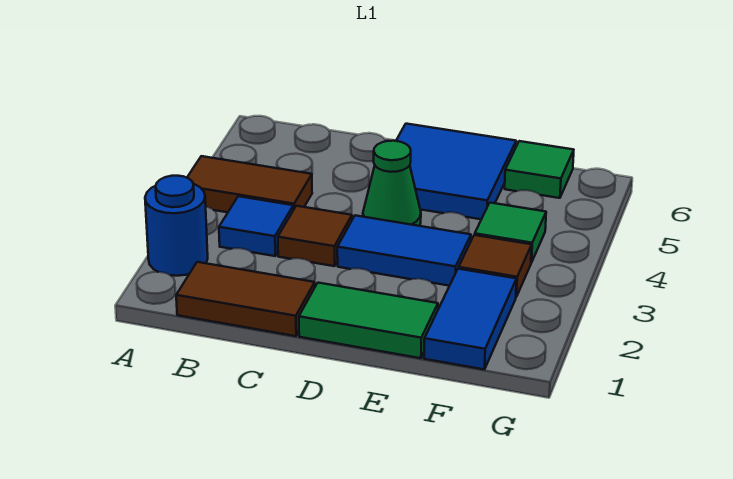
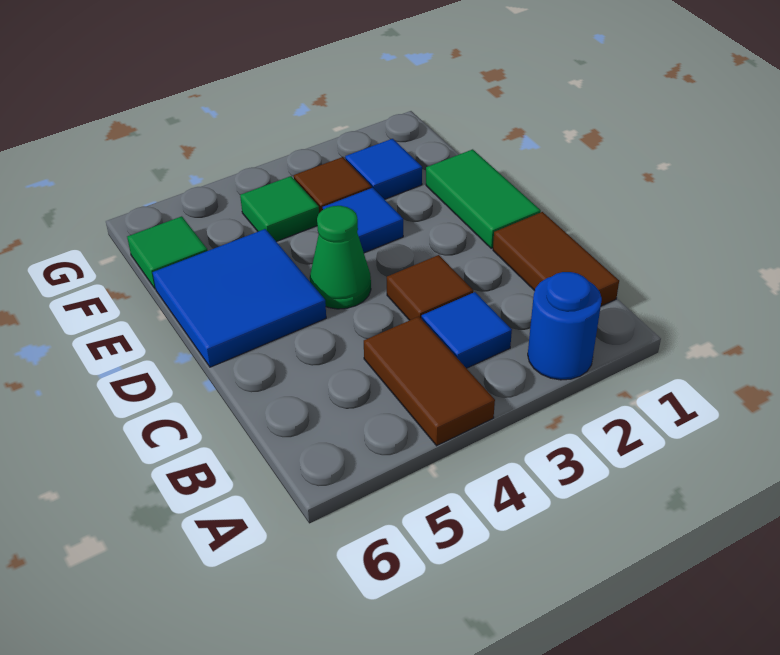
blue 1x2 tile [337,215,471,286] -> blue 1x1 tile [323,188,403,253]
blue 1x2 tile [424,269,517,369] -> blue 1x1 tile [345,139,422,199]

